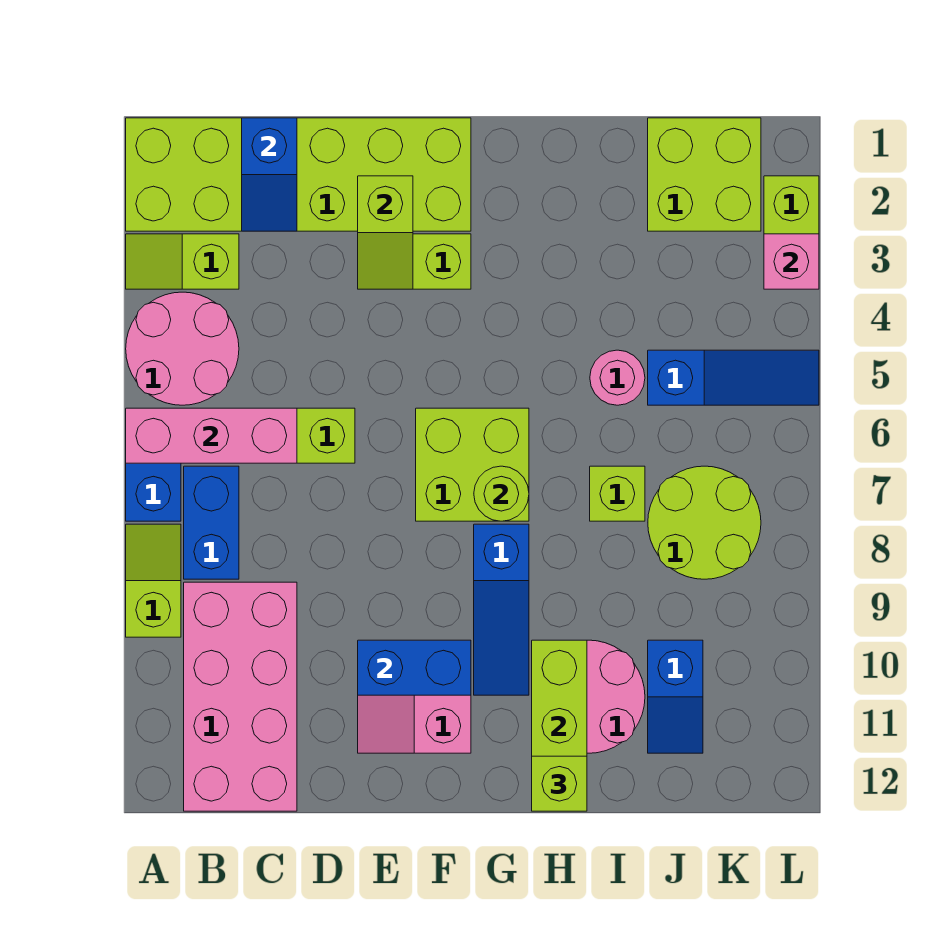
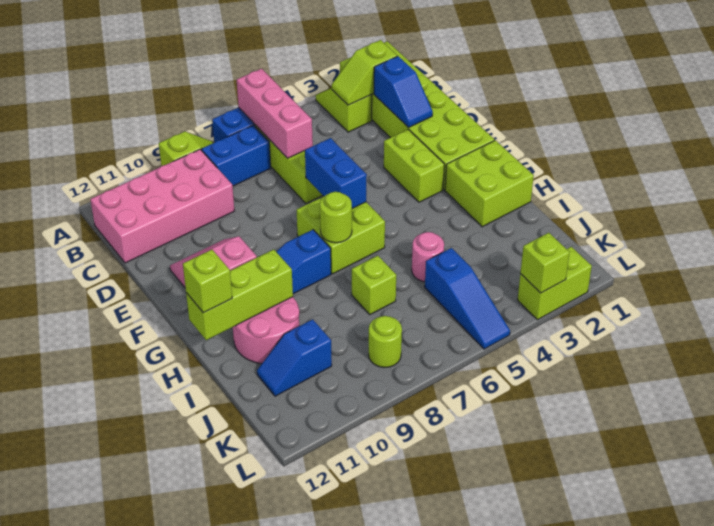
pink 2x2 round brick [126,292,239,405] -> none
blue 1x2 slope [242,118,297,231] -> blue 1x2 slope turned to [374,56,433,128]
lime 1x2 slope [358,176,413,289] -> lime 1x2 slope moved to [332,40,397,105]
blue 1x2 brick [358,640,471,695] -> blue 1x2 brick moved to [305,138,367,209]
lime 2x2 brick [648,118,761,231] -> lime 2x2 brick moved to [445,140,534,227]
lime 2x2 round brick [648,466,761,579] -> lime 1x1 round brick [369,316,402,368]
pink 1x1 brick [764,234,819,289] -> lime 1x1 brick [520,233,570,293]

